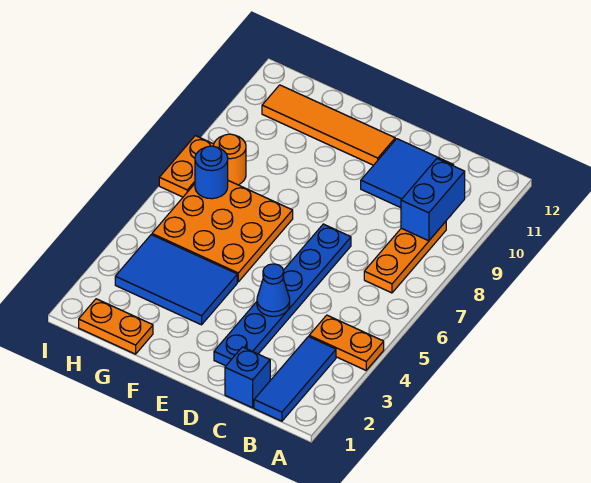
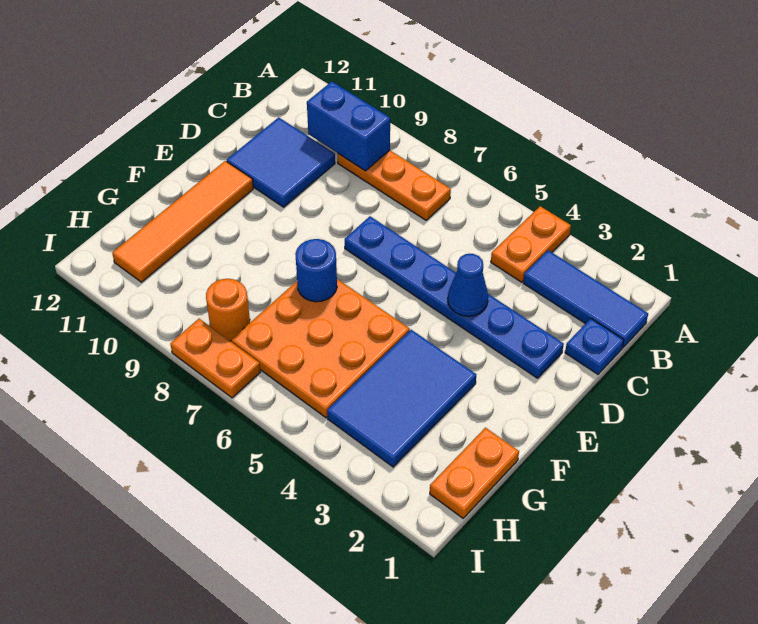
blue 1x1 brick [225,347,270,408] -> blue 1x1 plate [565,319,624,374]
blue 1x1 round brick [195,146,228,199] -> blue 1x1 round brick moved to [295,239,337,302]

